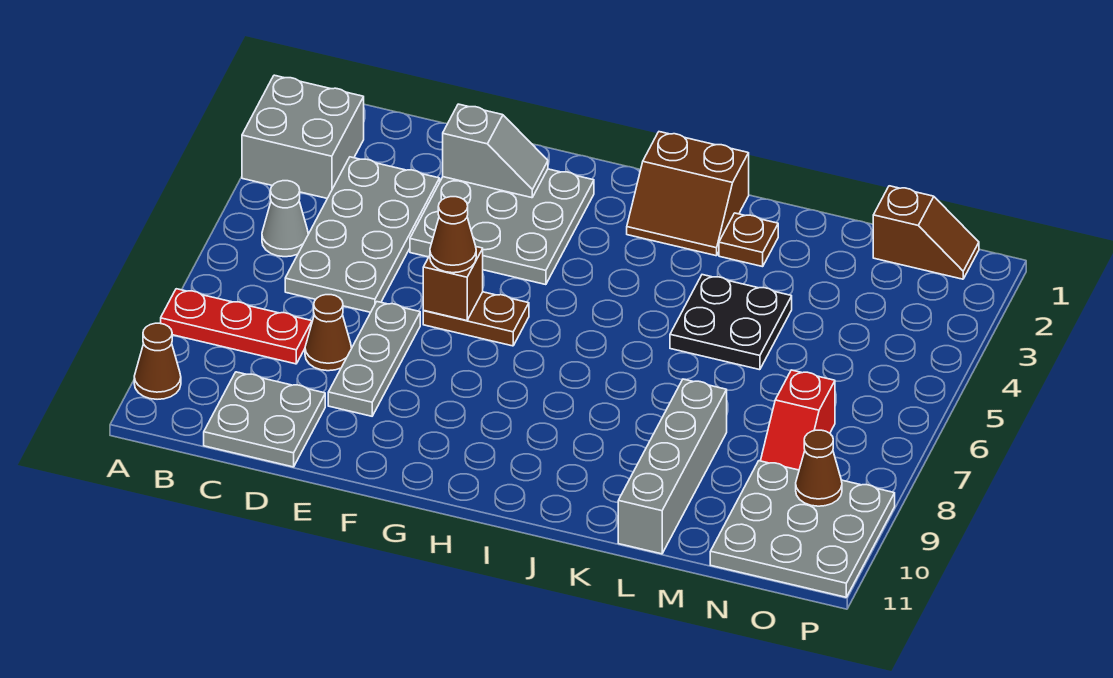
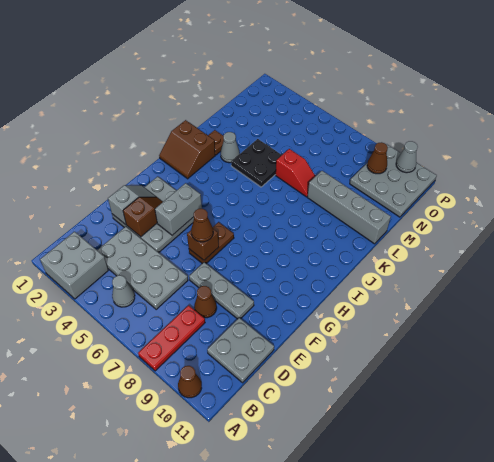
none -> grey 1x2 brick [155,183,202,235]
brown 2x2 slope [627,132,749,256] -> brown 2x2 slope turned to [159,120,215,179]
none -> grey 1x1 cone [221,132,240,163]
brown 1x2 slope [873,186,979,279] -> brown 1x2 slope moved to [123,197,163,237]
red 1x2 slope [761,370,835,470] -> red 1x2 slope moved to [276,149,315,197]
none -> grey 1x1 cone [396,141,418,173]

